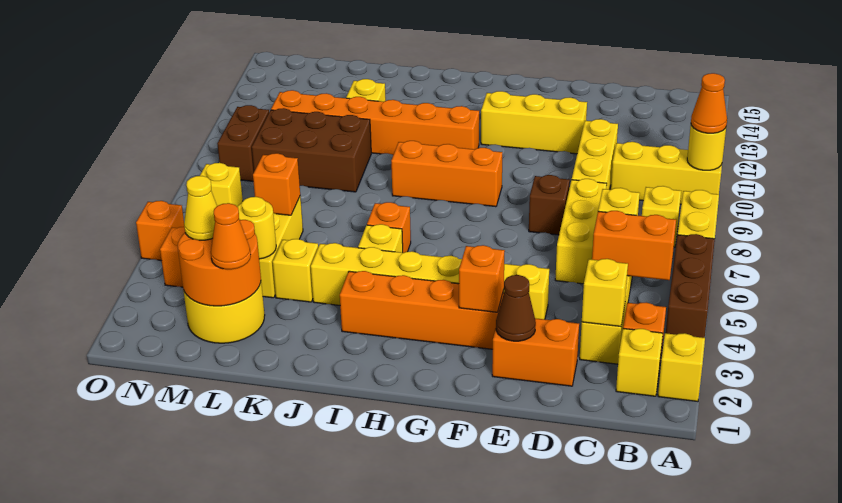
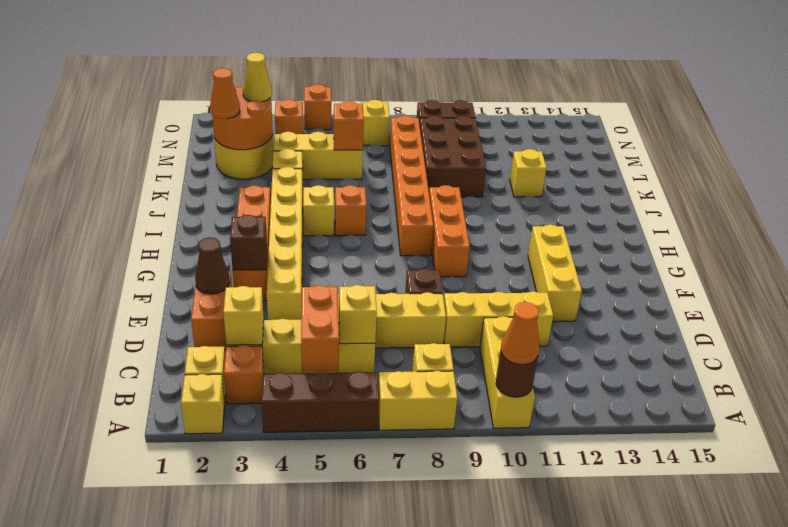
yellow 1x1 round brick [687,125,726,170] -> brown 1x1 round brick [496,350,538,397]
orange 1x1 brick [459,245,505,312] -> brown 1x1 brick [230,215,267,270]
orange 1x6 brick [271,90,479,155] -> orange 1x6 brick moved to [390,116,433,256]
yellow 1x1 round brick [237,197,276,259] -> none

